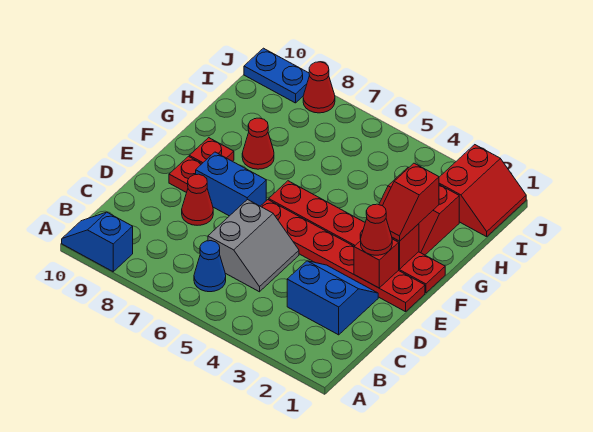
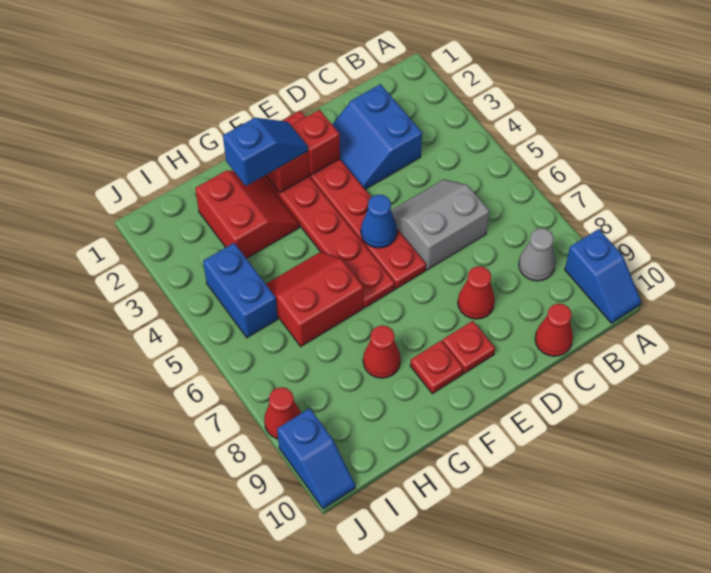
blue 1x1 cone [194,241,226,292] -> blue 1x1 cone moved to [361,194,397,248]
none -> grey 1x1 cone [519,228,556,281]
red 1x1 cone [361,204,392,255] -> red 1x1 cone moved to [535,304,573,356]
blue 1x2 brick [196,152,266,216] -> blue 1x2 brick moved to [203,243,278,338]
red 1x2 slope [383,163,439,241] -> blue 1x2 slope [223,118,308,186]
red 2x2 slope [439,145,526,237] -> red 2x2 slope moved to [266,252,363,346]
blue 1x2 plate [244,48,310,103] -> blue 1x2 slope [277,408,355,509]

